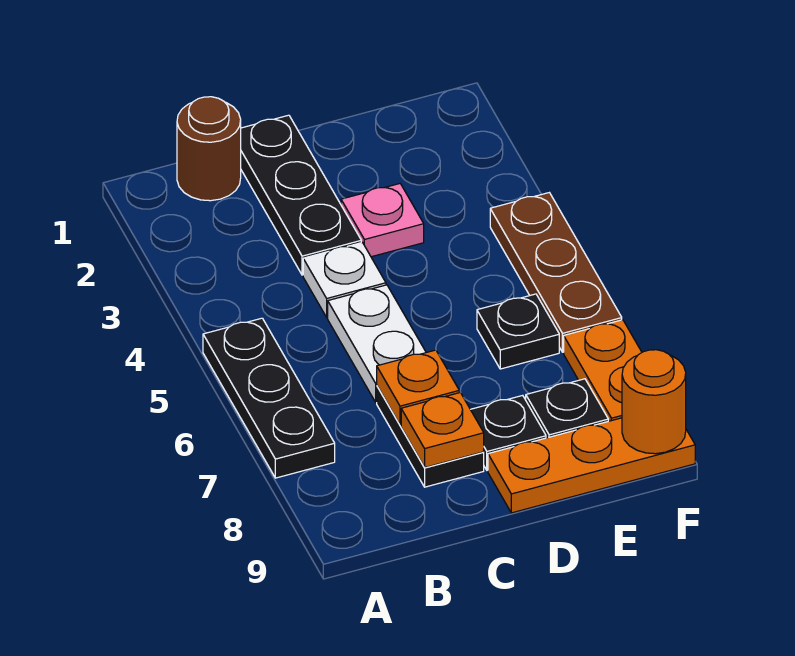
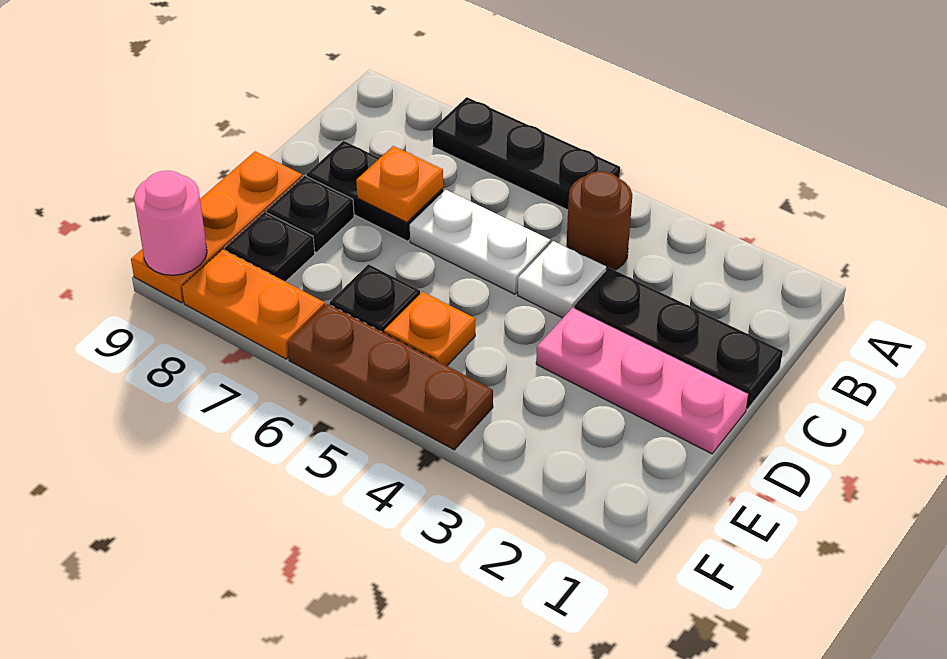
brown 1x1 round brick [177,97,241,201] -> brown 1x1 round brick moved to [566,171,632,270]
orange 1x1 plate [401,392,484,467] -> orange 1x1 plate moved to [384,292,475,366]
pink 1x1 plate [341,184,424,257] -> pink 1x3 plate [536,308,748,454]
orange 1x1 round brick [622,350,686,454] -> pink 1x1 round brick [134,171,207,275]

